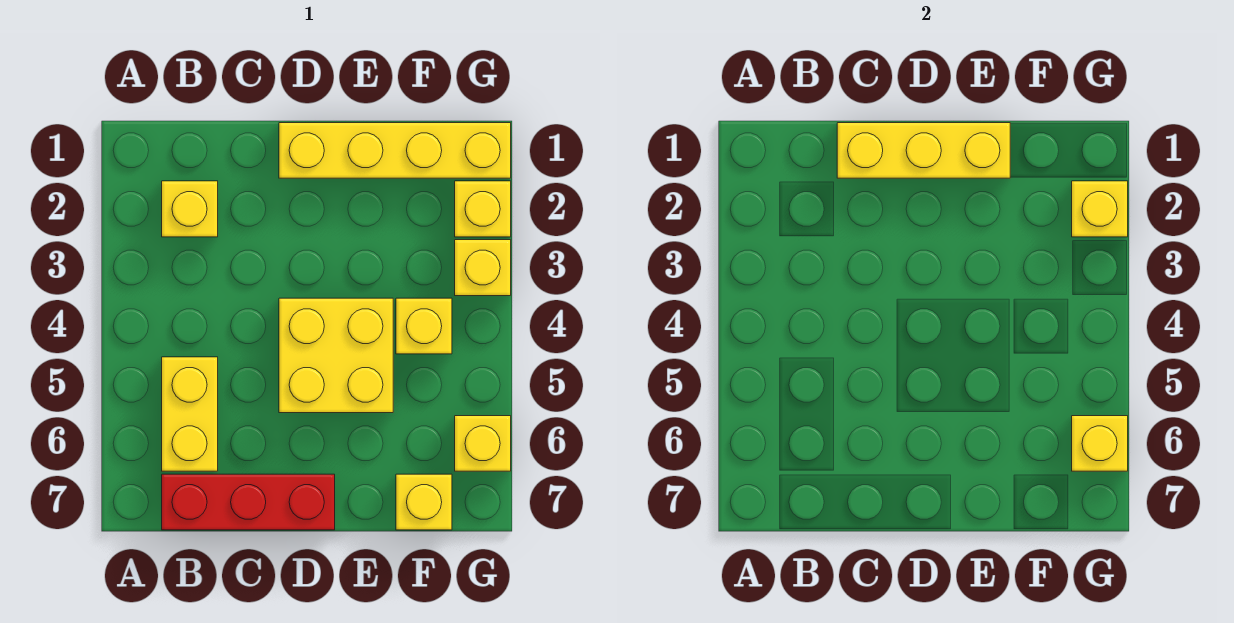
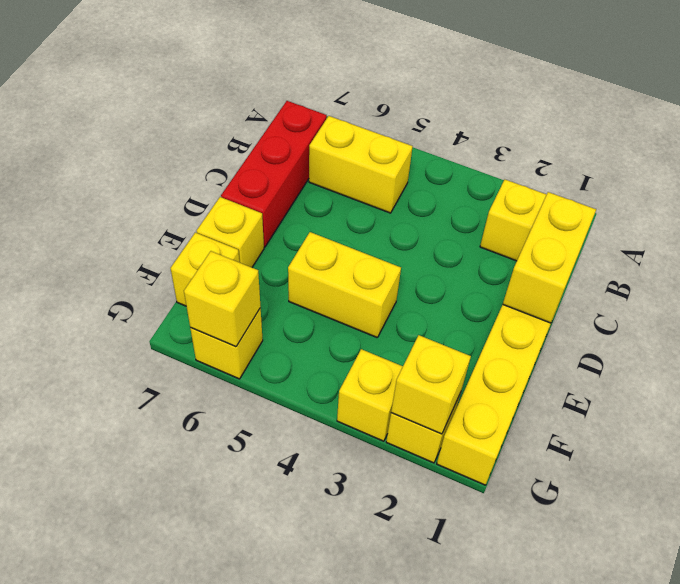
yellow 1x3 brick [837,123,1010,178] -> yellow 1x2 brick [503,192,596,323]
yellow 2x2 brick [279,298,393,413] -> yellow 1x2 brick [288,232,401,337]
yellow 1x1 brick [396,298,452,354] -> yellow 1x1 brick moved to [197,197,264,267]

